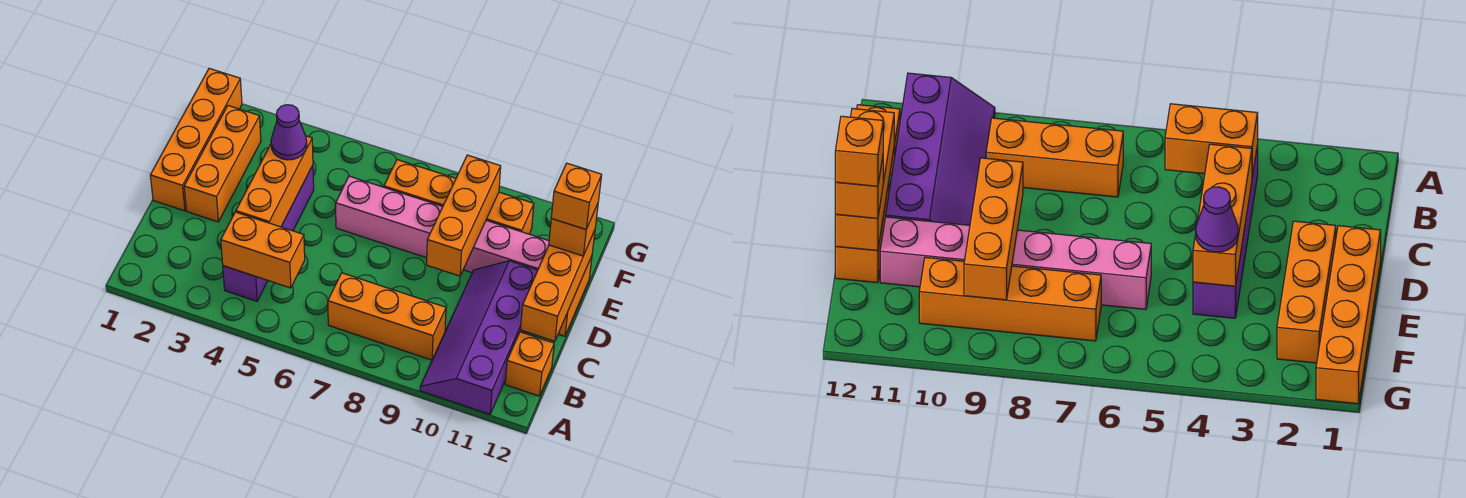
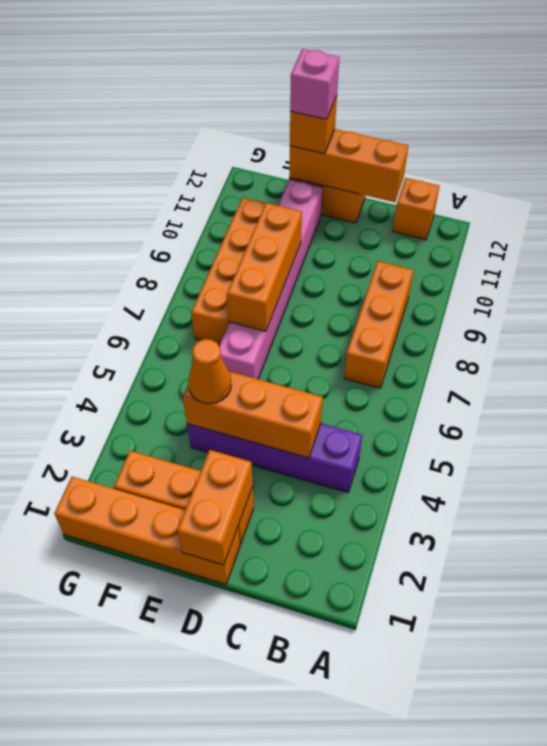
purple 2x4 slope [420,261,538,414] -> none
orange 1x2 brick [221,212,305,288] -> orange 1x2 brick moved to [177,450,253,565]
orange 1x3 brick [427,155,501,276] -> orange 1x3 brick turned to [227,203,302,331]
purple 1x1 cone [271,105,307,160] -> orange 1x1 cone [188,339,231,404]
orange 1x1 brick [551,163,602,229] -> pink 1x1 brick [290,49,339,119]

